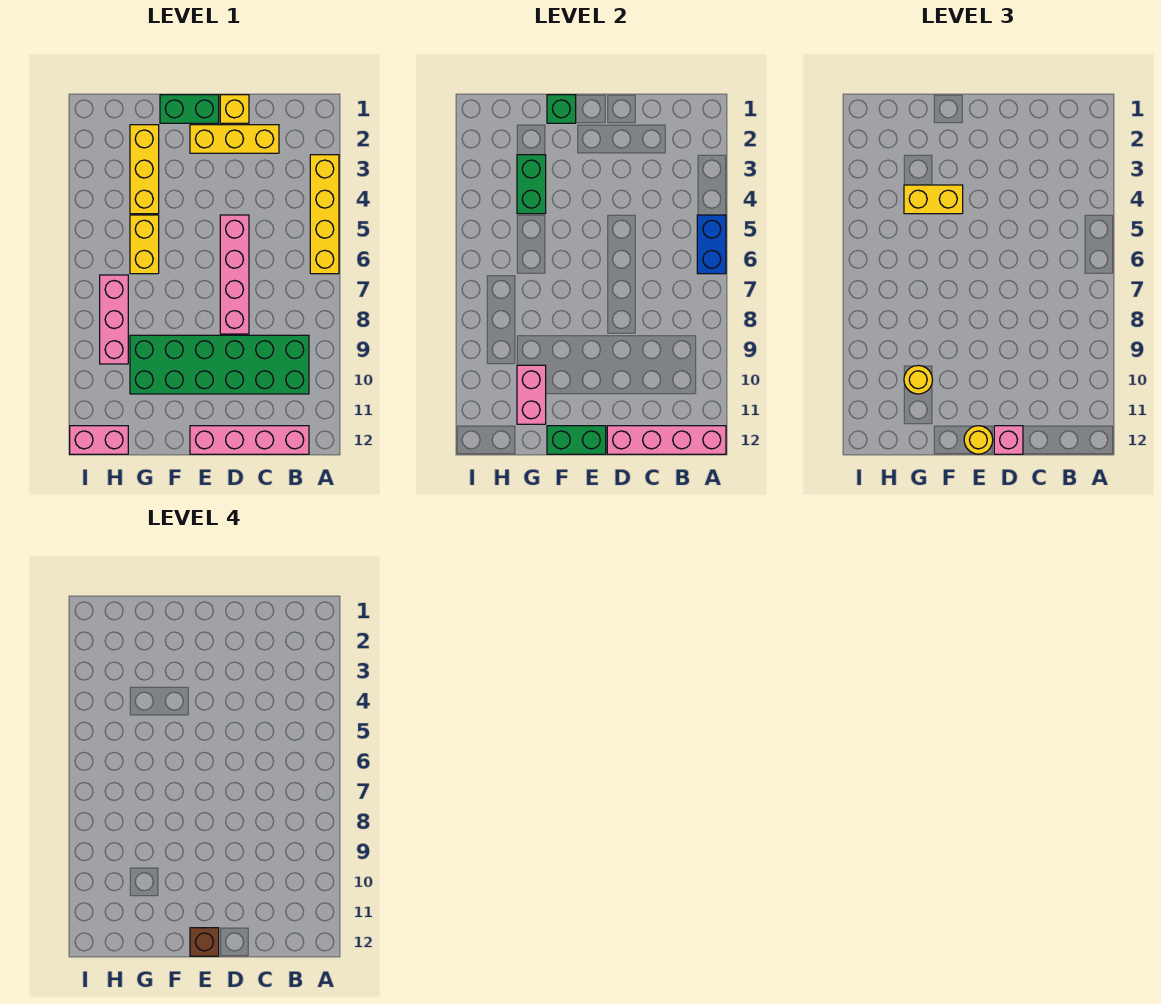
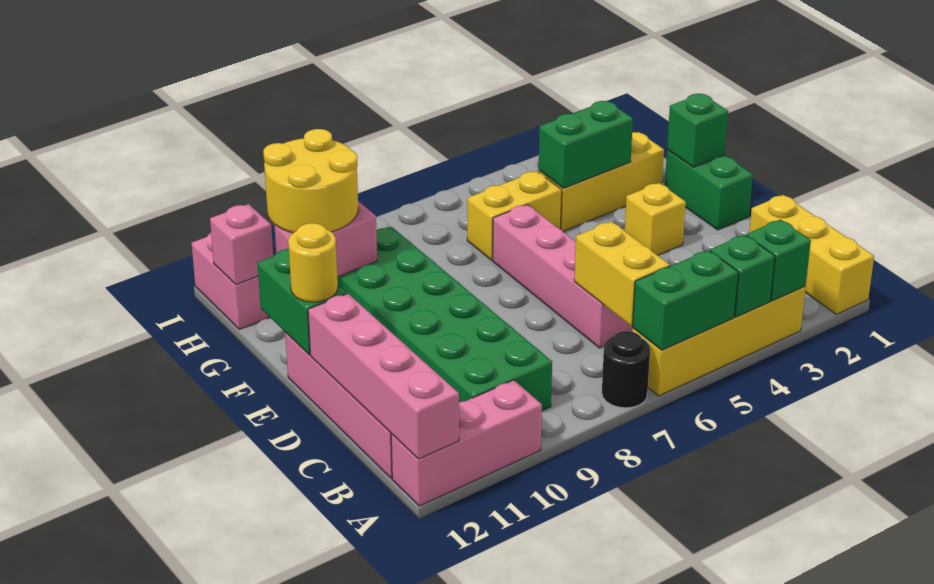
none -> green 1x1 brick [747,220,811,301]
none -> green 1x1 brick [710,235,775,317]
blue 1x2 brick [697,215,726,274] -> green 1x2 brick [633,250,738,350]
none -> black 1x1 round brick [602,331,650,408]
yellow 1x3 brick [190,125,279,153] -> yellow 1x3 brick moved to [749,195,874,314]
yellow 1x1 brick [220,95,249,123] -> yellow 1x1 brick moved to [625,183,686,255]
pink 1x4 brick [220,215,249,334] -> pink 1x4 brick turned to [493,205,633,348]
pink 1x1 brick [994,426,1023,454] -> pink 1x1 brick moved to [210,204,273,284]
brown 1x1 brick [190,928,219,956] -> none
yellow 1x2 brick [904,185,963,214] -> yellow 1x2 brick moved to [574,221,670,326]
yellow 1x1 round brick [904,365,933,394] -> yellow 2x2 round brick [263,129,358,233]
pink 1x3 brick [100,275,128,364] -> pink 1x3 brick moved to [391,380,542,506]

